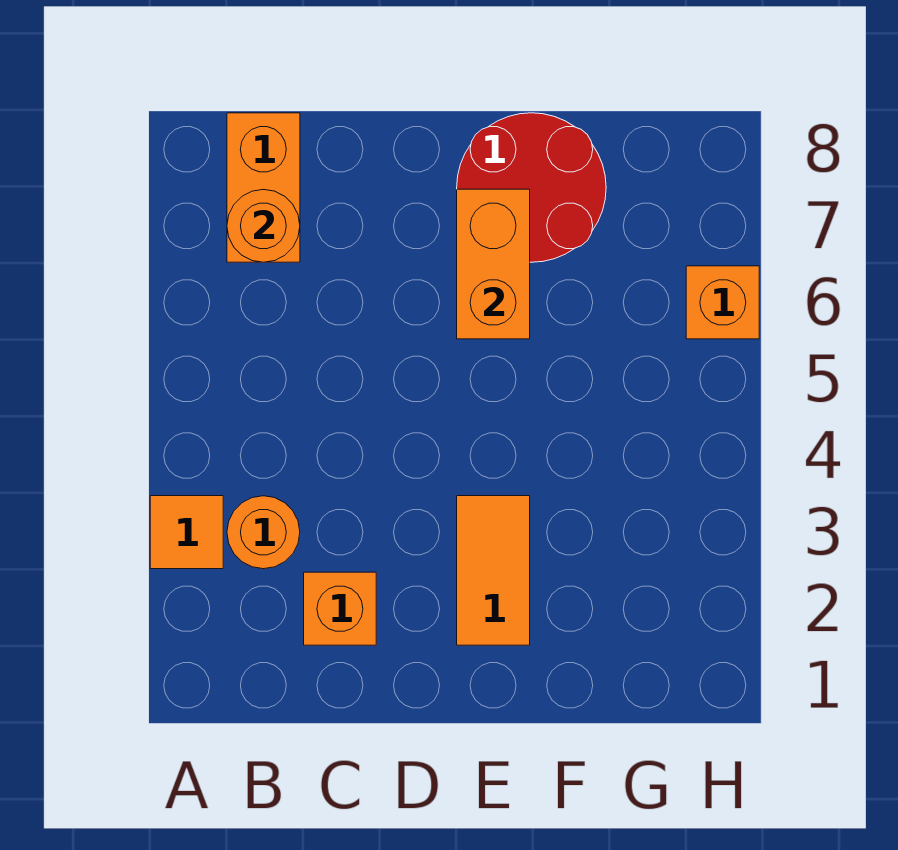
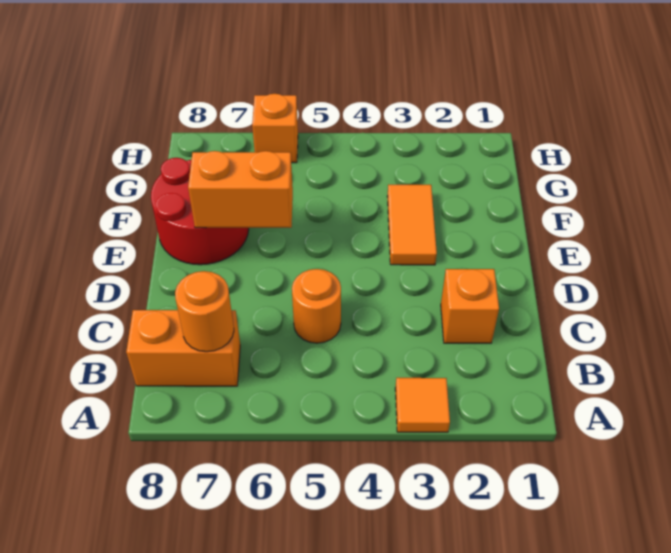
orange 1x1 round brick [227,496,300,569] -> orange 1x1 round brick moved to [292,269,341,343]
orange 1x2 tile [457,496,530,645] -> orange 1x2 tile turned to [387,185,437,265]

